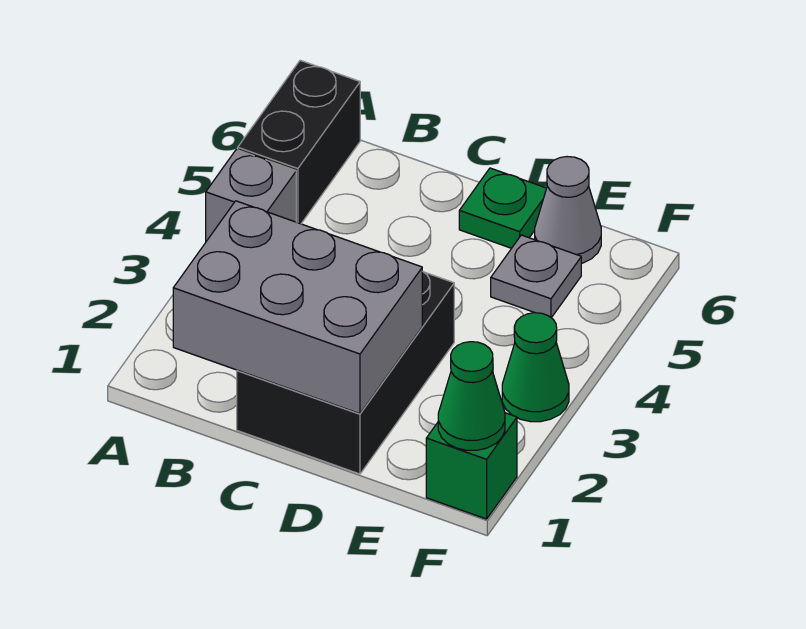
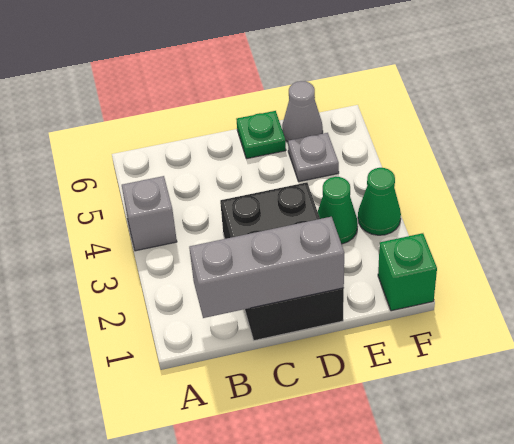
black 1x2 brick [238,60,360,224] -> none
grey 2x3 brick [173,201,422,414] -> grey 1x3 brick [189,217,344,318]
green 1x1 cone [438,342,505,450] -> green 1x1 cone moved to [318,177,358,244]

